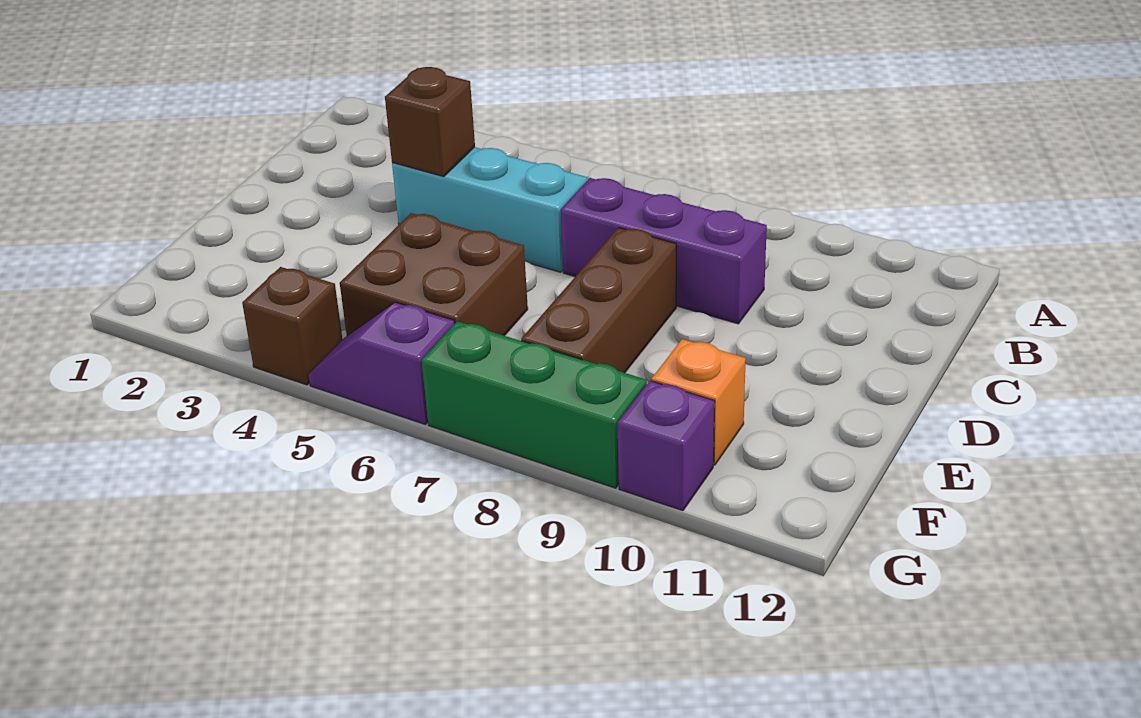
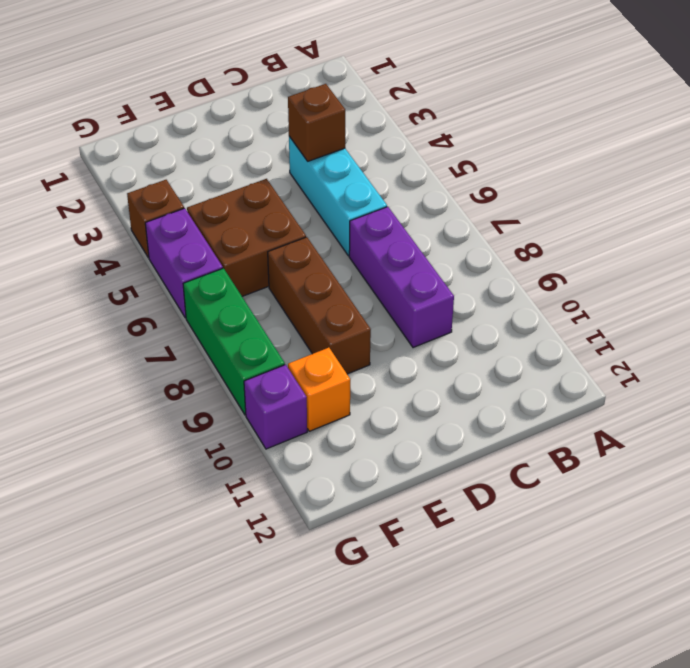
brown 1x3 brick [521,228,676,373] -> brown 1x3 brick turned to [268,237,371,374]
purple 1x2 slope [308,302,455,425] -> purple 1x2 brick [145,208,223,318]

